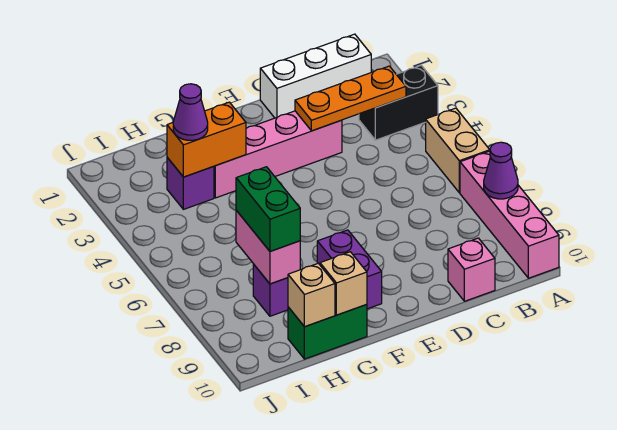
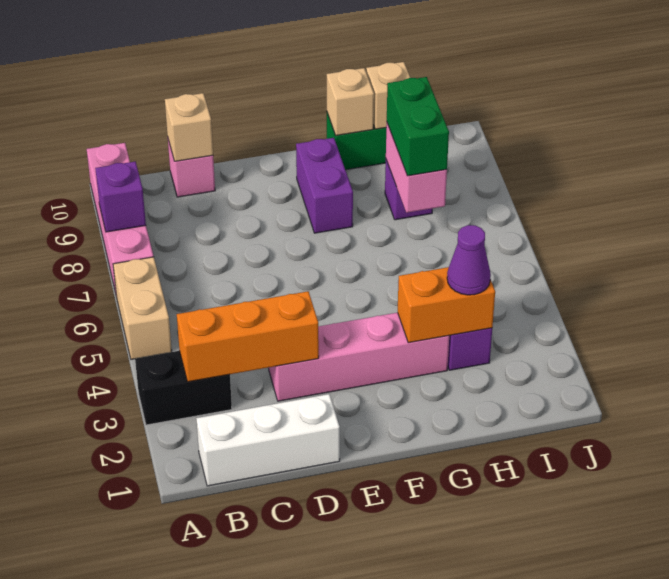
purple 1x1 cone [484,142,518,199] -> purple 1x1 brick [95,162,146,232]
orange 1x3 plate [295,66,406,131] -> orange 1x3 brick [177,291,319,382]
none -> tan 1x1 brick [165,93,213,161]

